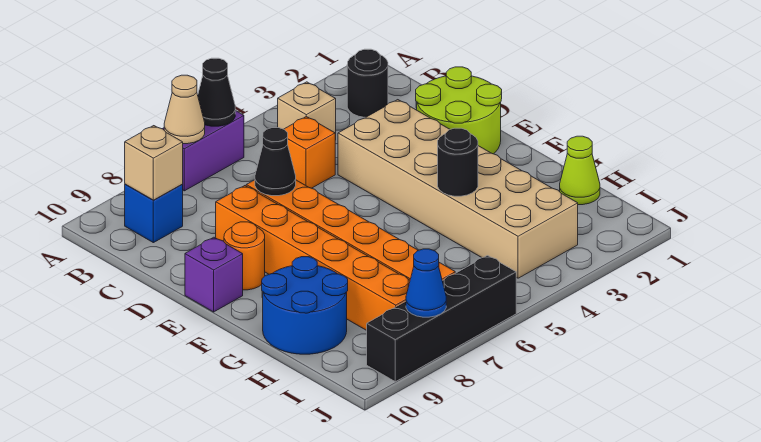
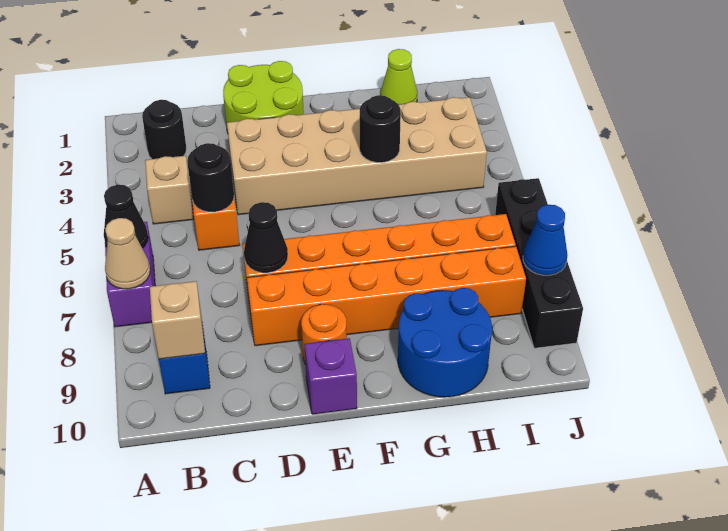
none -> black 1x1 round brick [187,143,234,212]

